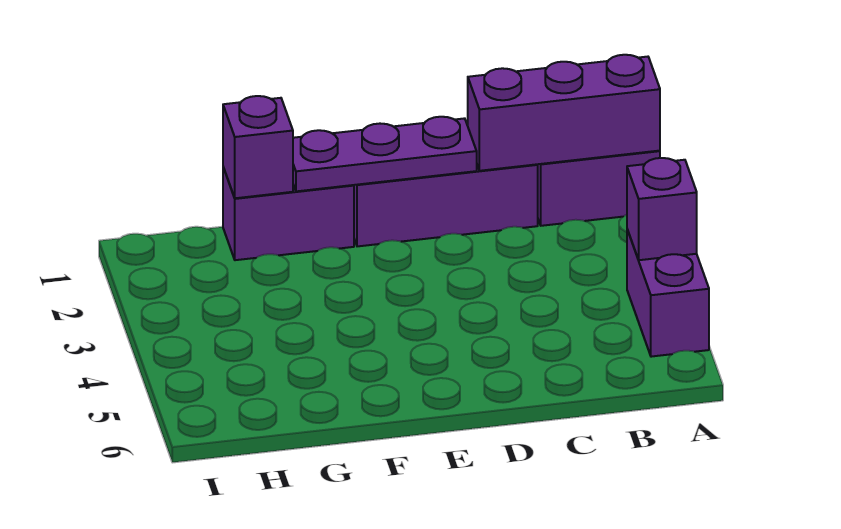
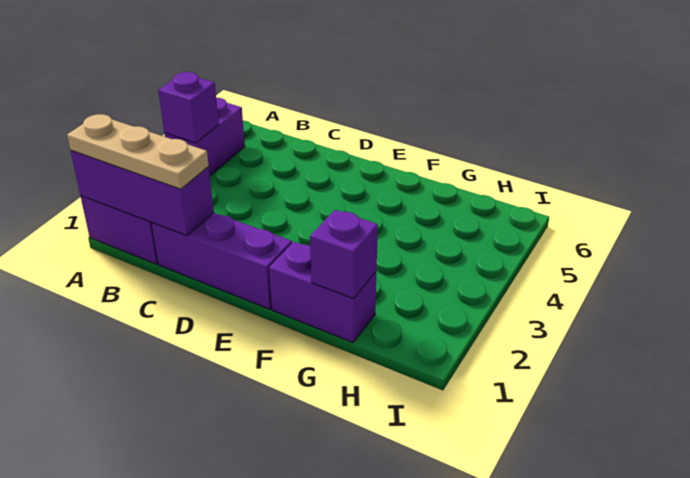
none -> tan 1x3 plate [67,114,209,189]
purple 1x3 plate [293,117,477,191] -> none

